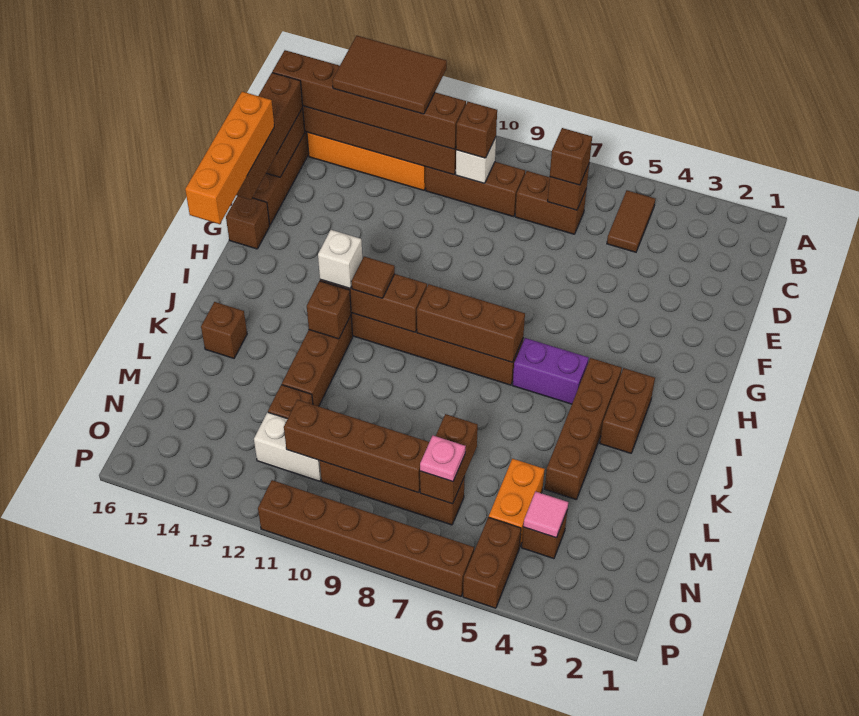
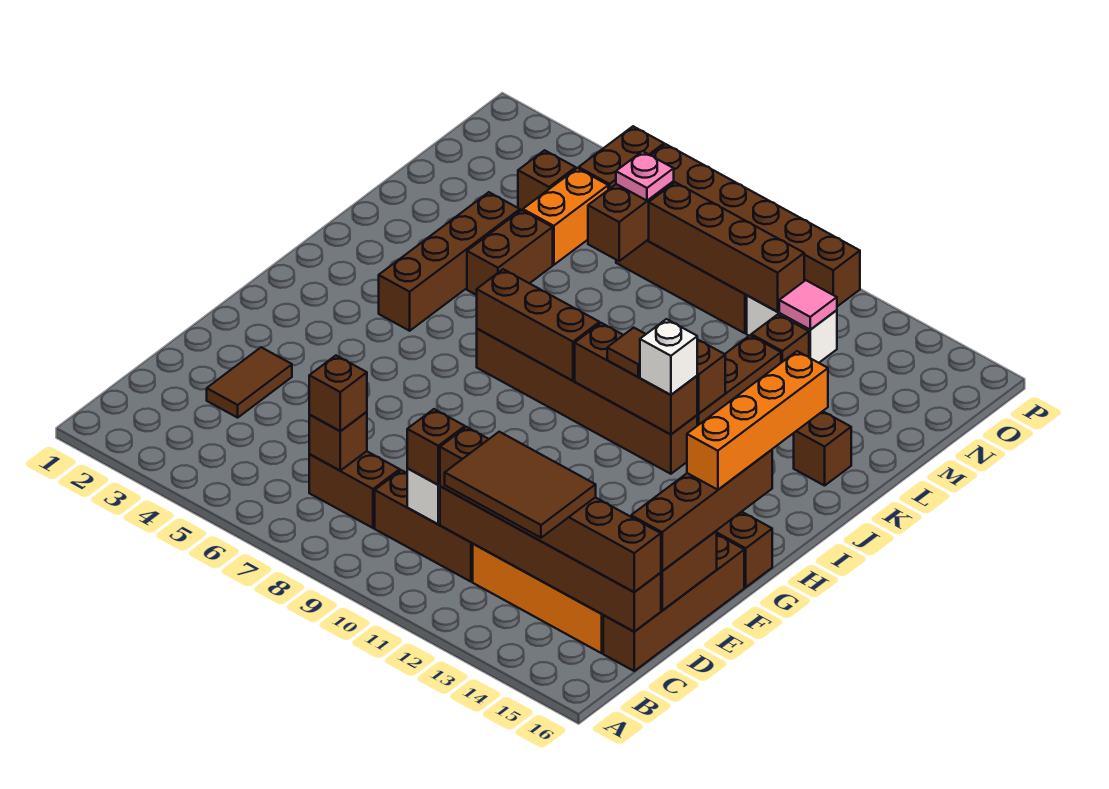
brown 1x2 tile [607,190,655,252] -> brown 1x2 tile moved to [207,347,292,418]
brown 1x2 brick [600,368,655,453] -> brown 1x2 brick moved to [467,210,553,295]
purple 1x2 brick [513,338,589,404] -> none
pink 1x1 tile [523,491,568,538] -> pink 1x1 tile moved to [779,280,837,330]

